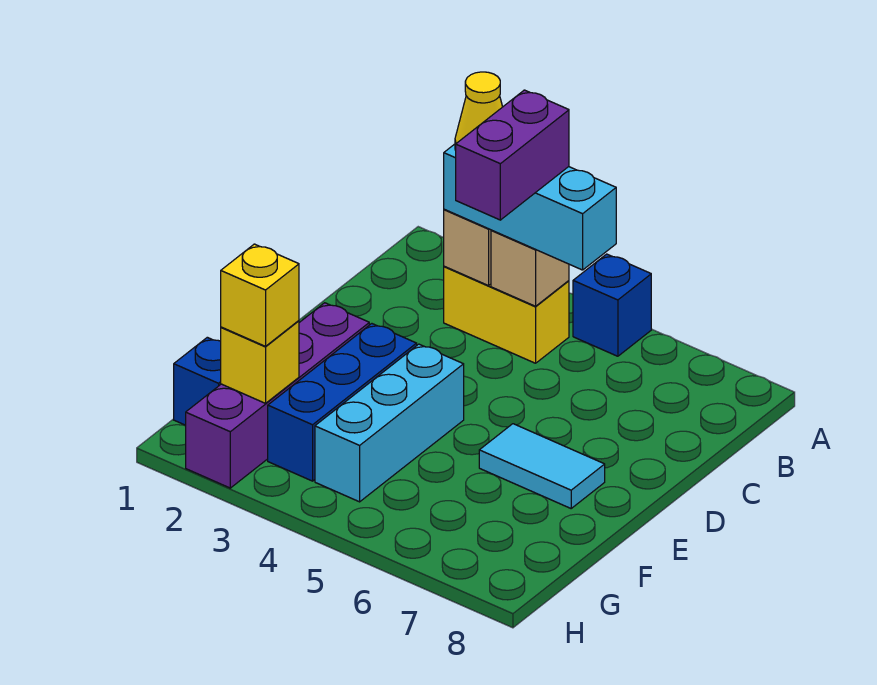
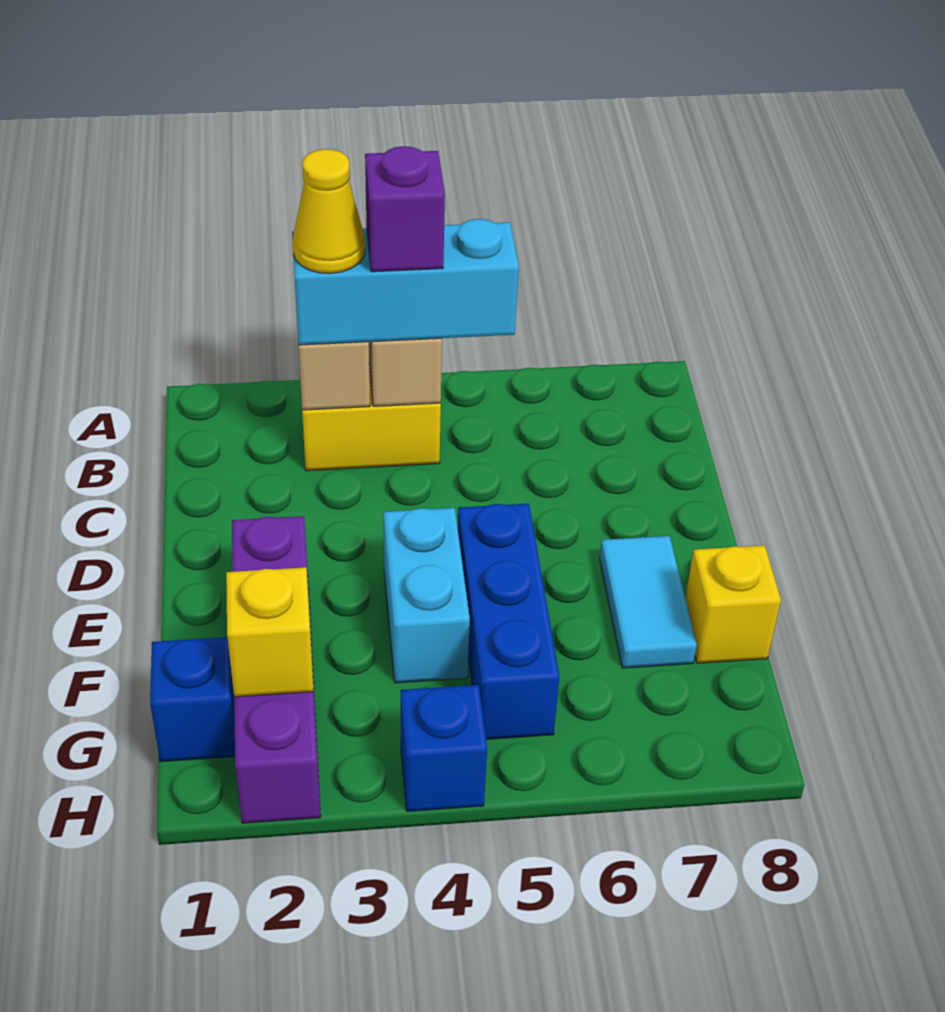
blue 1x1 brick [573,254,651,356] -> blue 1x1 brick moved to [401,685,487,811]
purple 1x2 brick [456,90,569,220] -> purple 1x1 brick [365,146,445,272]
blue 1x3 brick [268,324,417,481] -> blue 1x3 brick moved to [458,504,559,739]
cyan 1x3 brick [315,344,464,502] -> cyan 1x2 brick [383,508,470,683]
cyan 1x2 tile [479,424,605,508] -> cyan 1x2 tile turned to [600,536,697,668]
yellow 1x1 brick [221,244,299,346] -> yellow 1x1 brick moved to [685,545,781,663]

